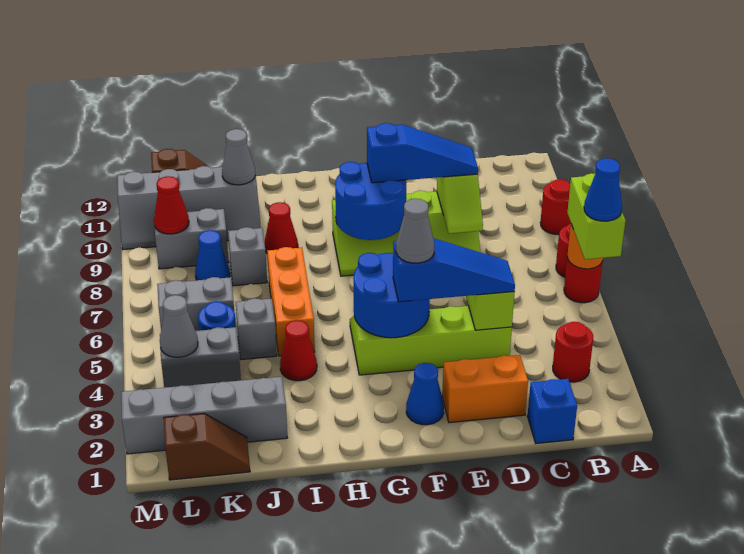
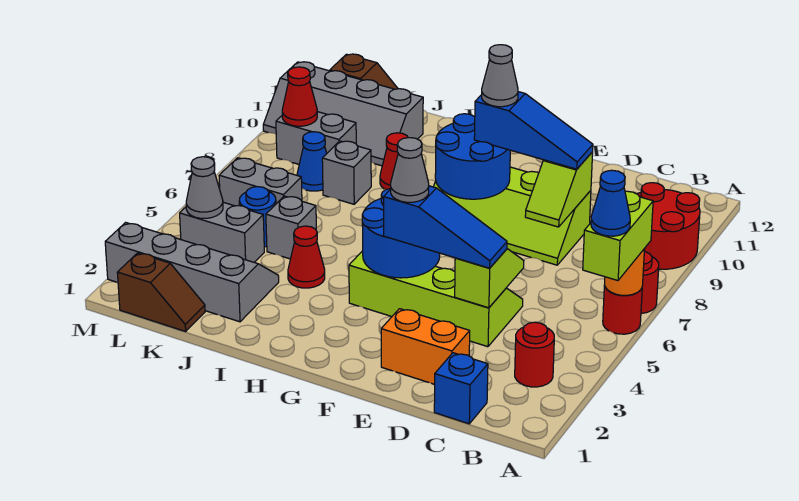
red 1x1 round brick [540,179,571,235] -> red 2x2 round brick [637,183,700,269]
blue 1x1 cone [406,363,444,425] -> none
orange 1x3 brick [267,247,315,356] -> none
grey 1x1 cone [222,129,255,185] -> grey 1x1 cone moved to [482,45,518,107]

